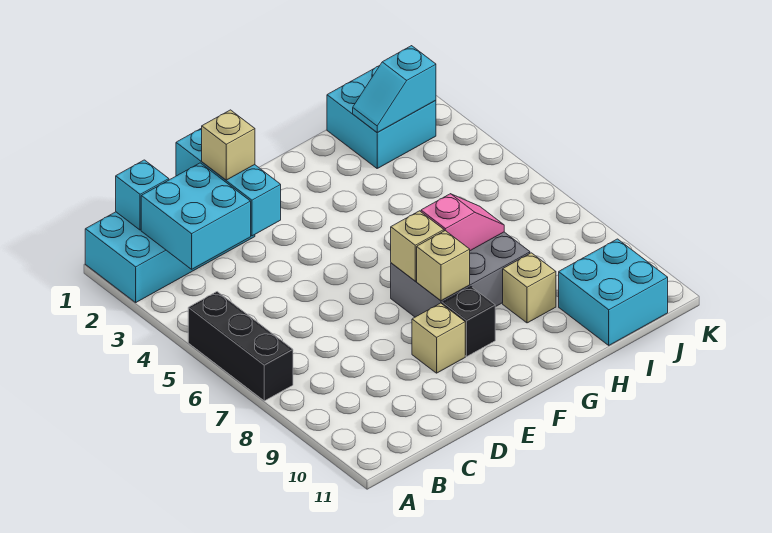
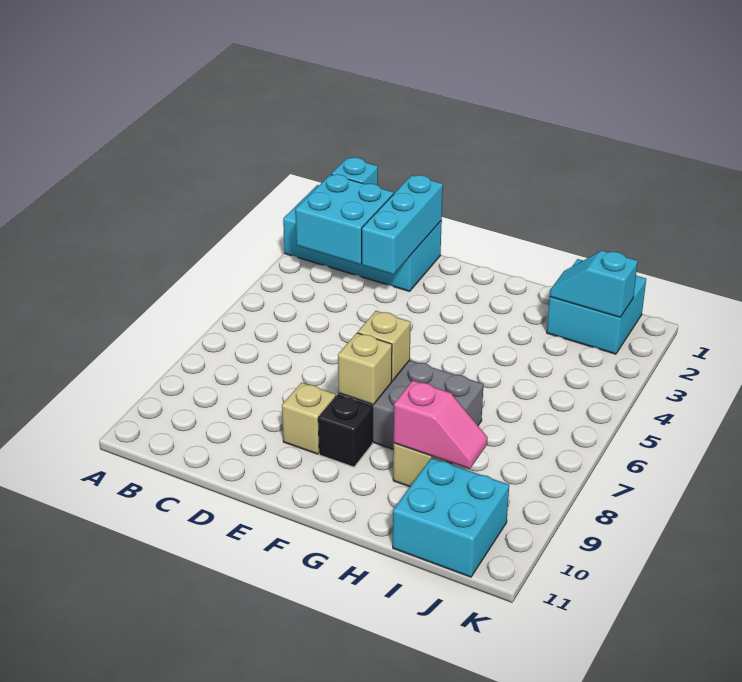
black 1x3 brick [188,292,293,401] -> none
tan 1x1 brick [202,110,255,180] -> none
pink 1x2 slope [421,194,504,251] -> pink 1x2 slope moved to [394,381,488,469]

